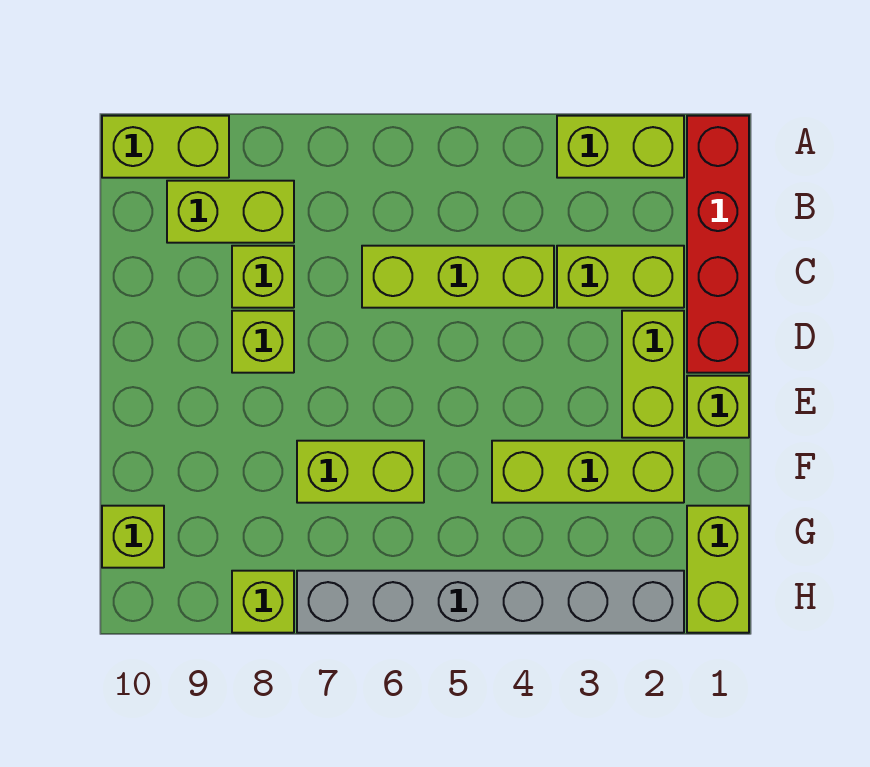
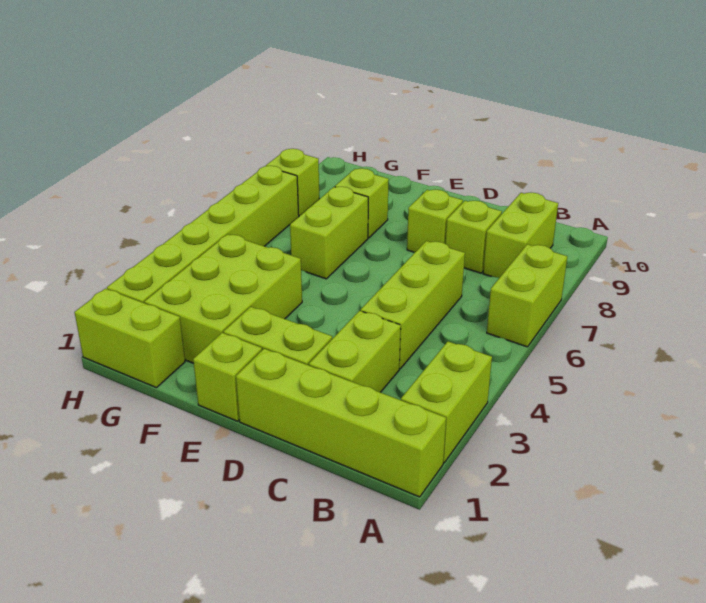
red 1x4 brick [687,116,749,373] -> lime 1x4 brick [236,349,446,497]
lime 1x2 brick [102,116,229,178] -> lime 1x2 brick moved to [487,244,567,347]
lime 1x3 brick [492,441,684,503] -> lime 2x3 brick [144,234,302,363]
lime 1x1 brick [102,506,164,568] -> lime 1x1 brick moved to [335,168,389,238]
grey 1x6 brick [297,571,684,633] -> lime 1x6 brick [107,166,299,303]

